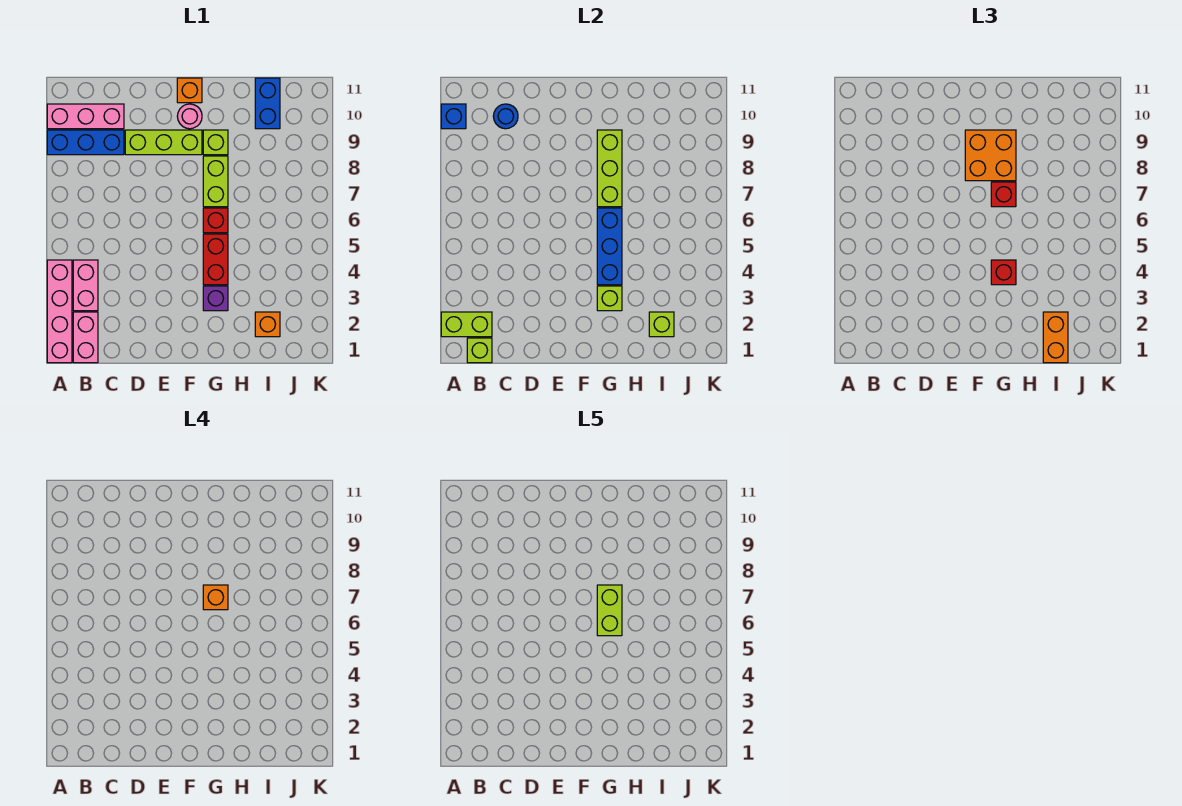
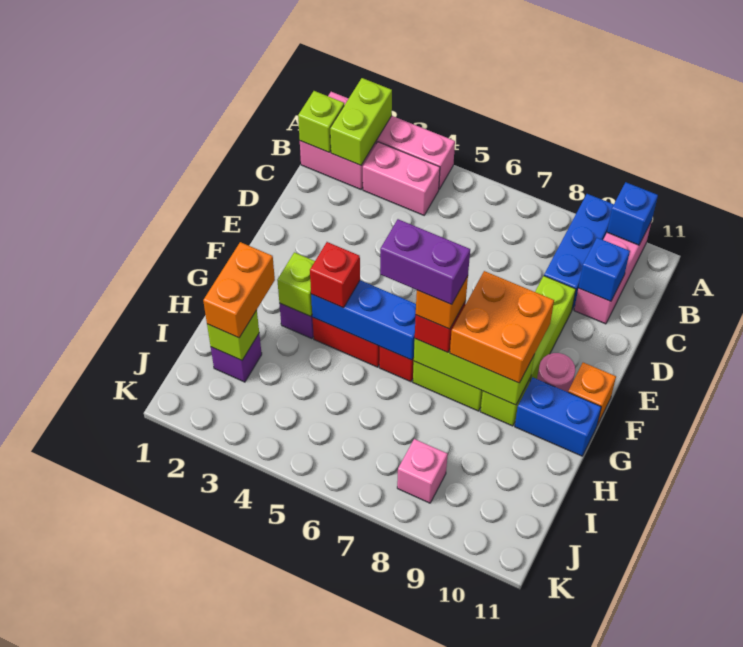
blue 1x1 round brick [493,104,518,129] -> blue 1x1 brick [578,238,630,301]
lime 1x2 brick [597,585,622,636] -> purple 1x2 brick [380,219,470,305]
orange 1x2 brick [1043,312,1068,363] -> orange 1x2 brick turned to [203,242,275,338]
orange 1x1 brick [255,312,280,337] -> purple 1x1 brick [211,334,262,382]
blue 1x2 brick [255,78,280,129] -> blue 1x2 brick moved to [515,378,601,456]
none -> pink 1x1 brick [397,439,448,503]

